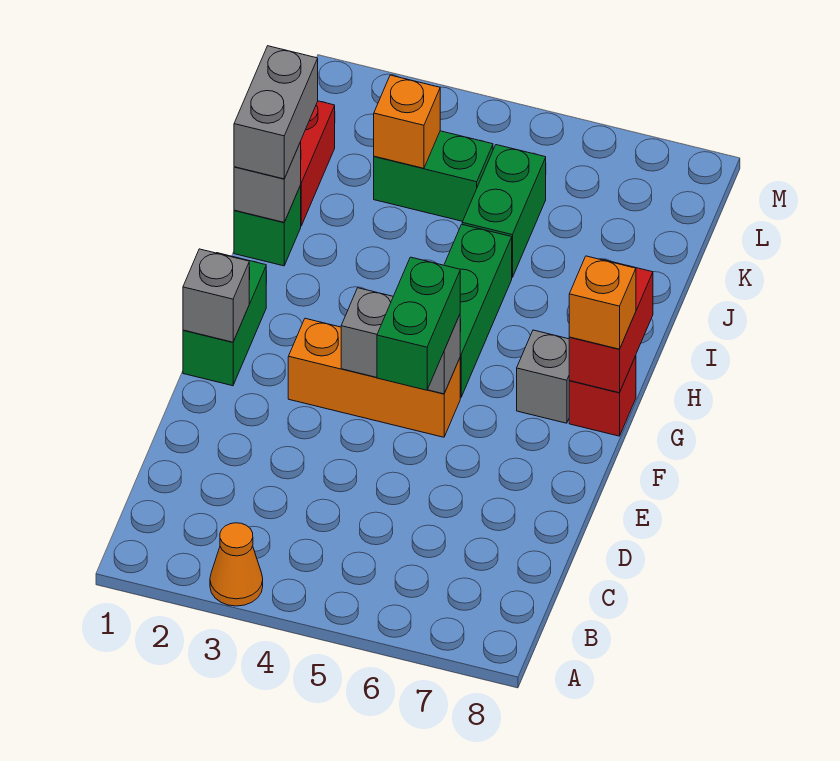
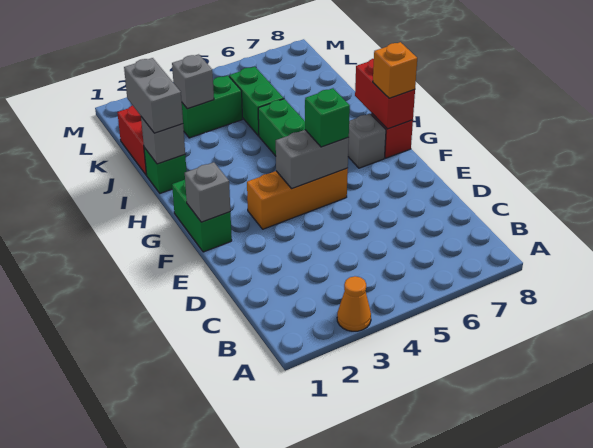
green 1x2 brick [377,257,460,390] -> green 1x1 brick [305,88,350,147]
orange 1x1 brick [374,75,440,168] -> grey 1x1 brick [172,54,214,109]

